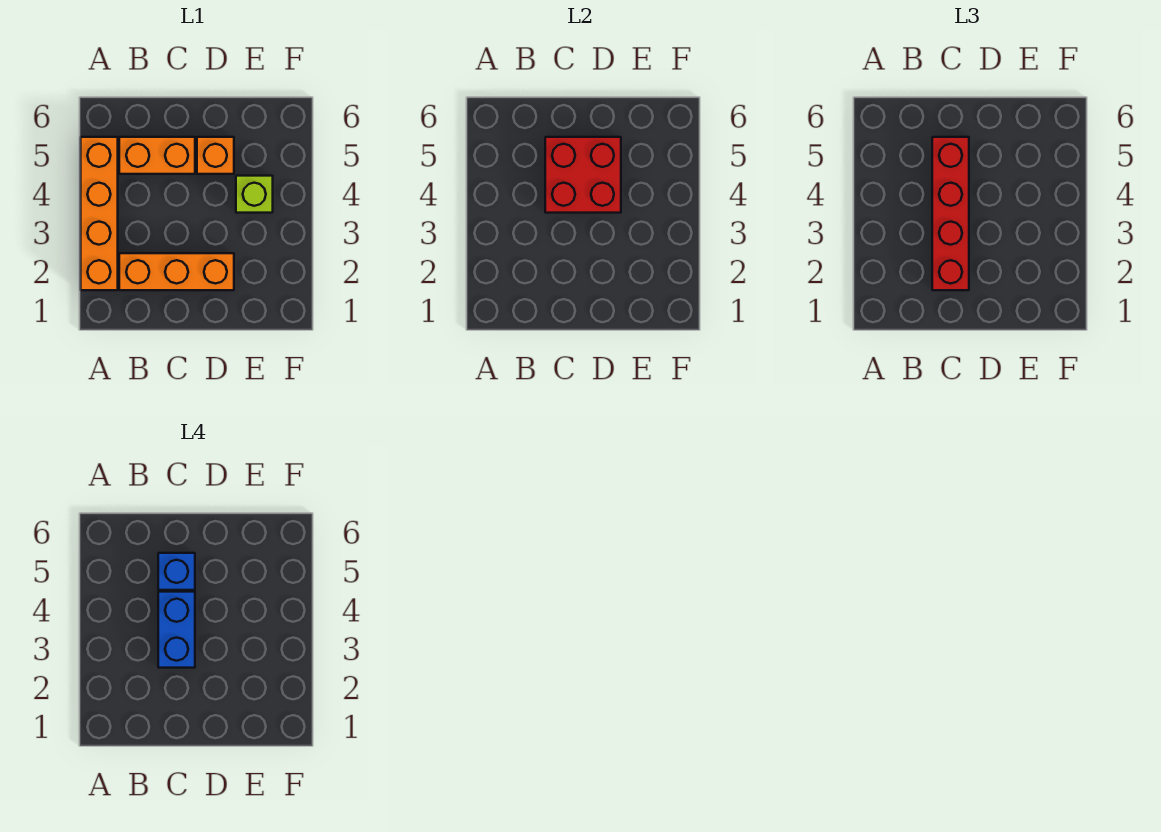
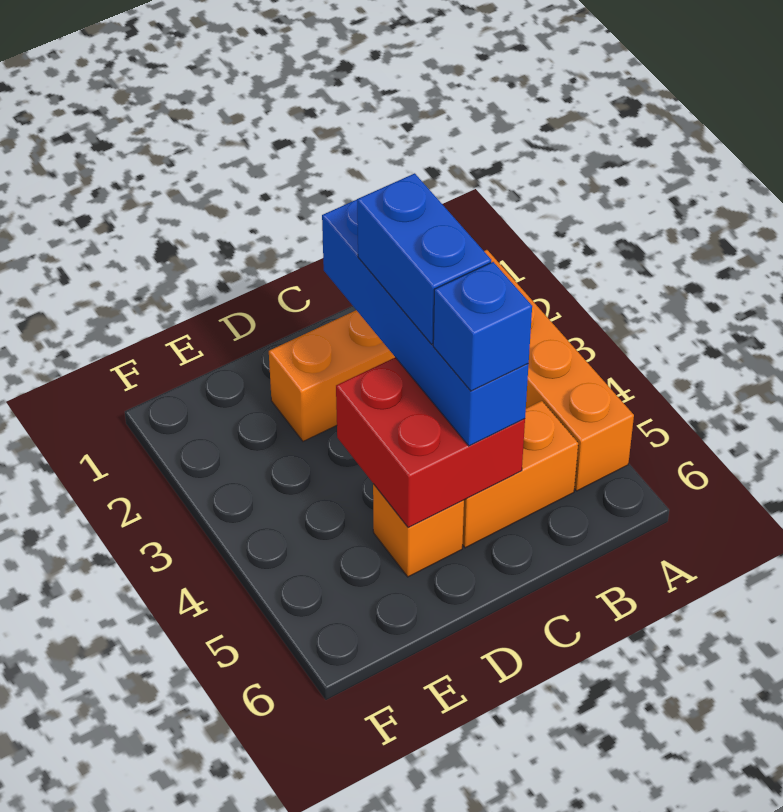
red 1x4 brick [932,137,969,290] -> blue 1x4 brick [322,200,529,446]
lime 1x1 brick [236,176,273,213] -> none

